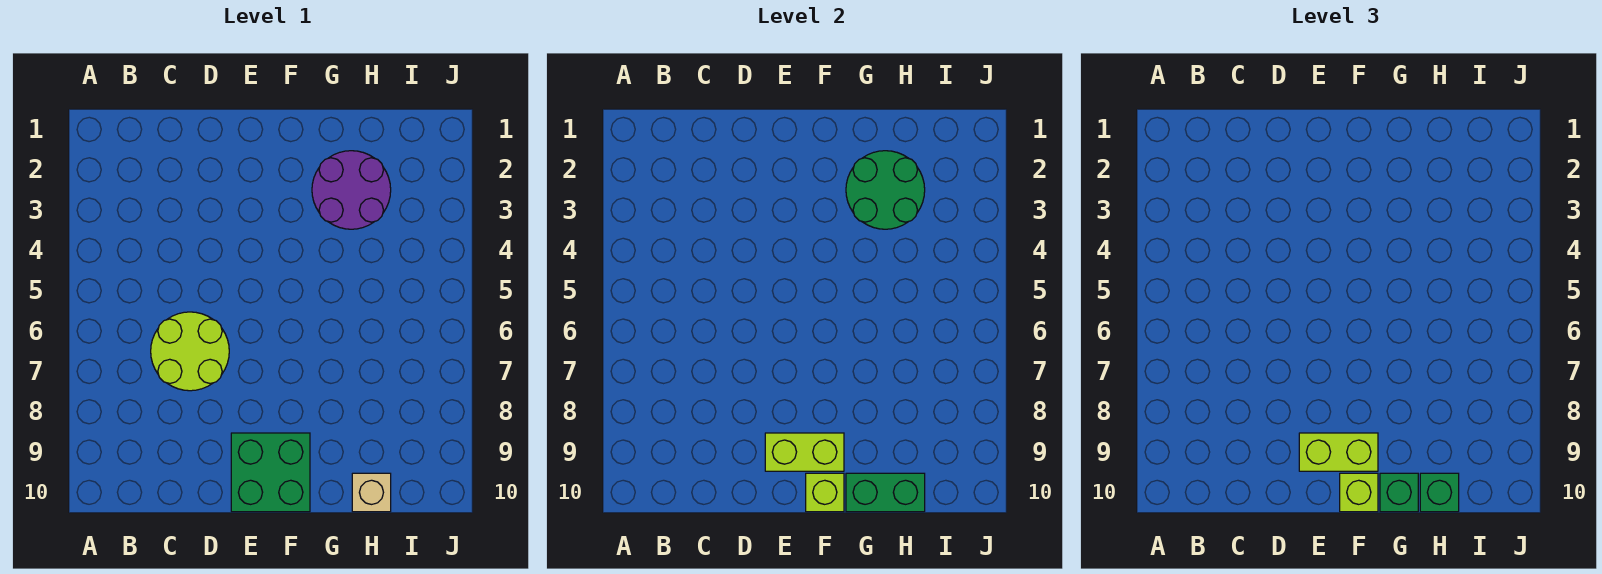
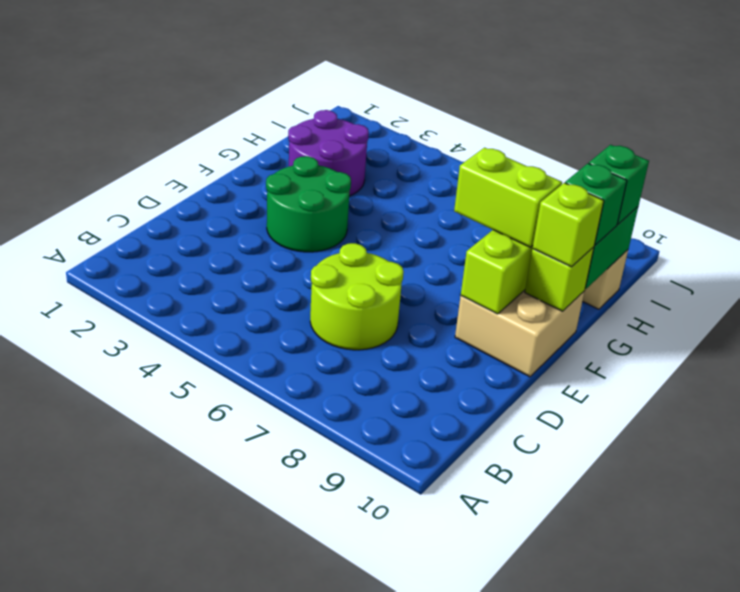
green 2x2 brick [231,433,310,512] -> tan 2x2 brick [455,290,585,377]
lime 1x2 brick [1299,433,1378,471] -> lime 1x2 brick turned to [454,148,562,247]
green 2x2 round brick [846,151,925,229] -> green 2x2 round brick moved to [266,156,351,252]

